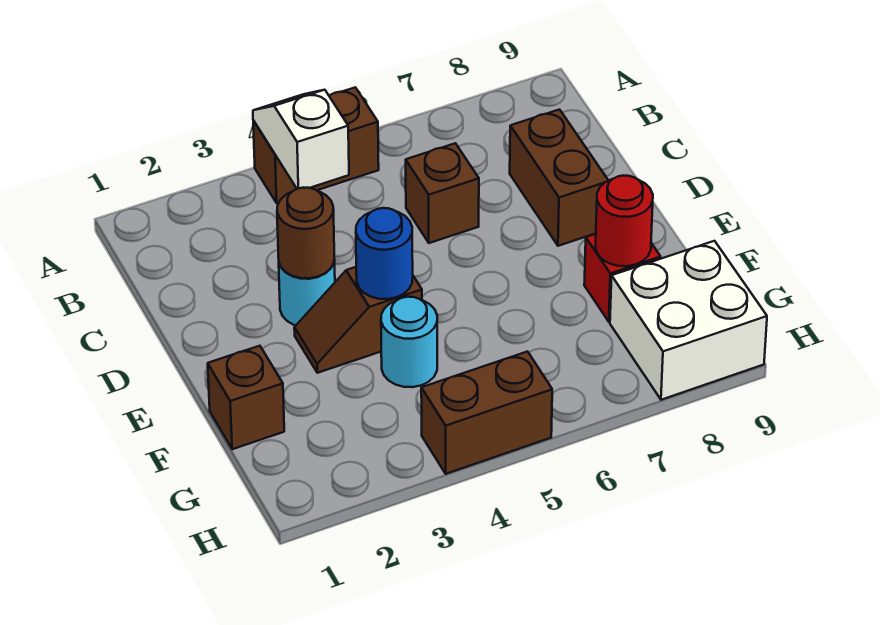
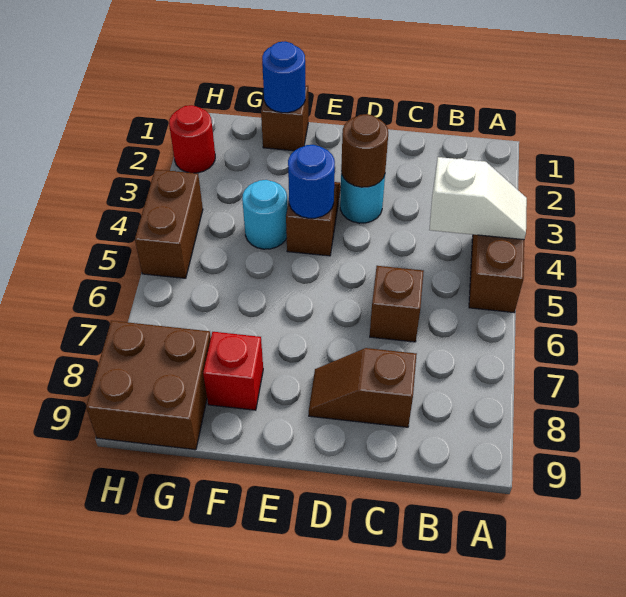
brown 1x2 brick [510,110,609,246] -> brown 1x2 slope [309,348,417,427]
none -> blue 1x1 round brick [262,41,305,113]
red 1x1 round brick [595,176,653,266] -> red 1x1 round brick moved to [169,105,215,173]
white 2x2 brick [610,241,767,400] -> brown 2x2 brick [86,321,211,450]

